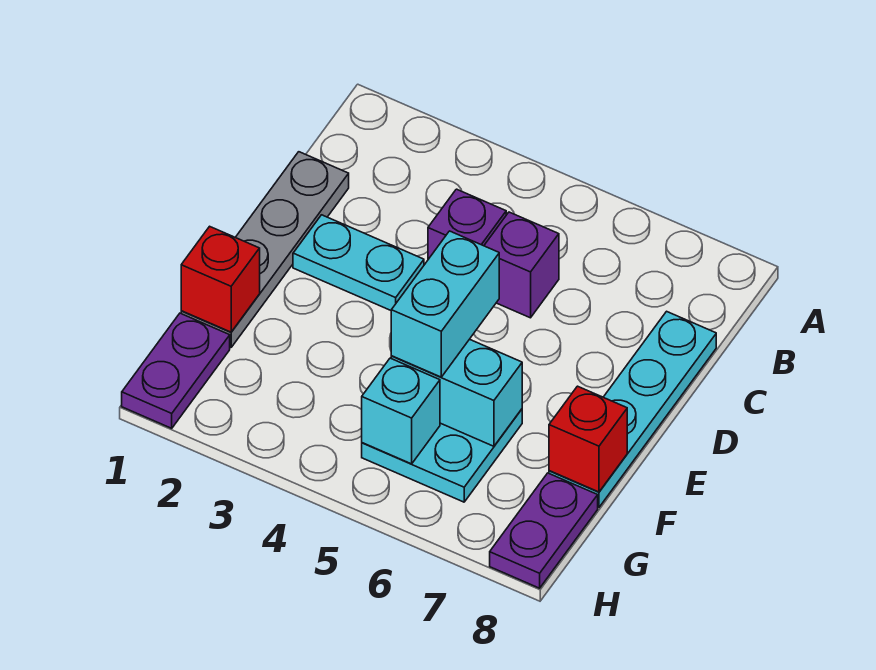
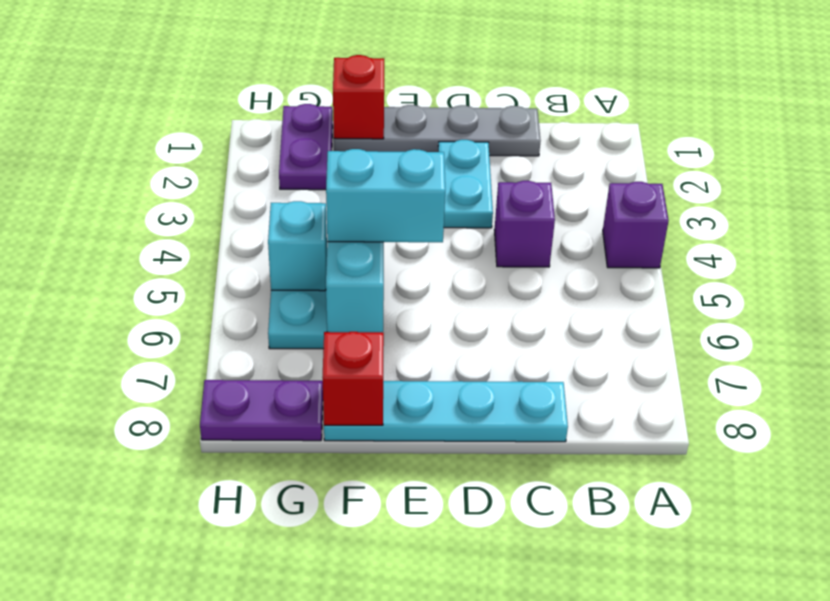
purple 1x1 brick [484,212,559,318] -> purple 1x1 brick moved to [603,182,669,268]
purple 1x2 plate [122,313,230,428] -> purple 1x2 plate turned to [279,104,333,190]

